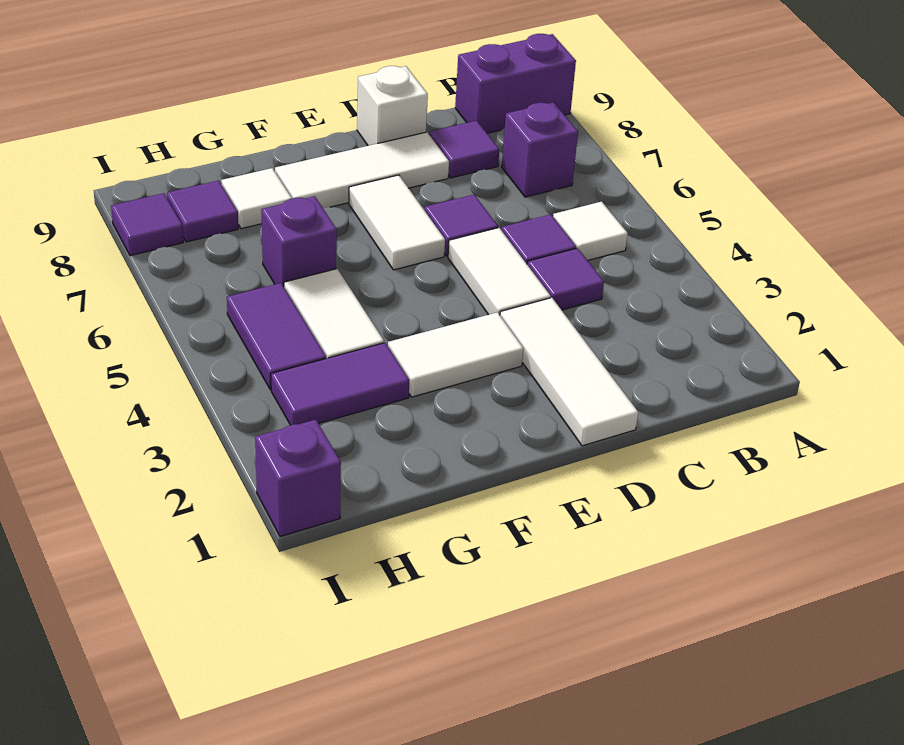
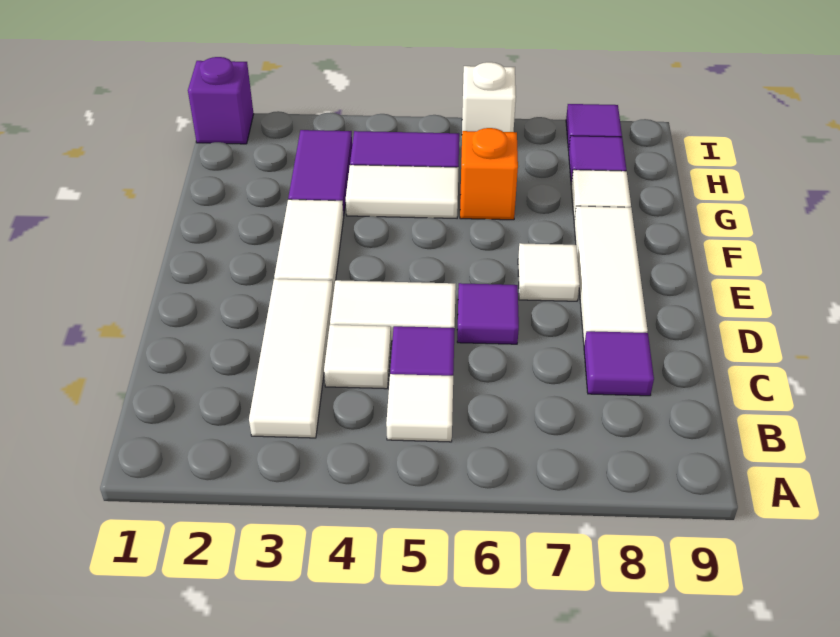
purple 1x2 brick [455,34,576,133] -> none
purple 1x1 brick [502,102,578,197] -> none
purple 1x1 tile [527,248,604,310] -> white 1x1 tile [324,325,391,389]
white 1x3 tile [500,298,638,446] -> white 1x3 tile turned to [249,279,333,438]
white 1x1 brick [357,66,428,146] -> white 1x1 brick moved to [462,62,516,132]
white 1x2 tile [349,175,445,270] -> white 1x1 tile [518,243,580,301]
purple 1x1 brick [261,196,337,286] -> orange 1x1 brick [460,128,518,220]

